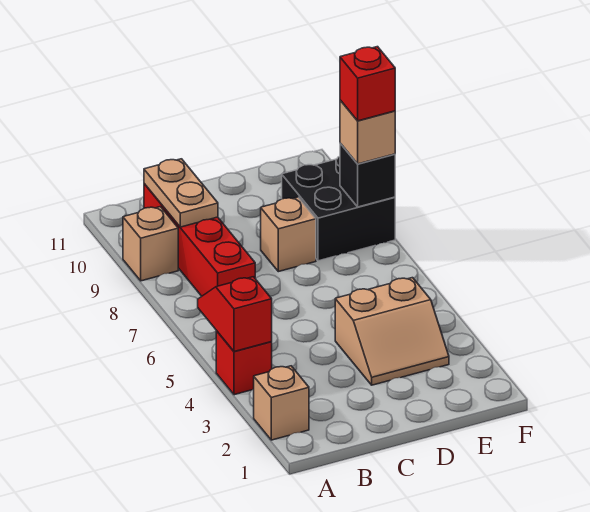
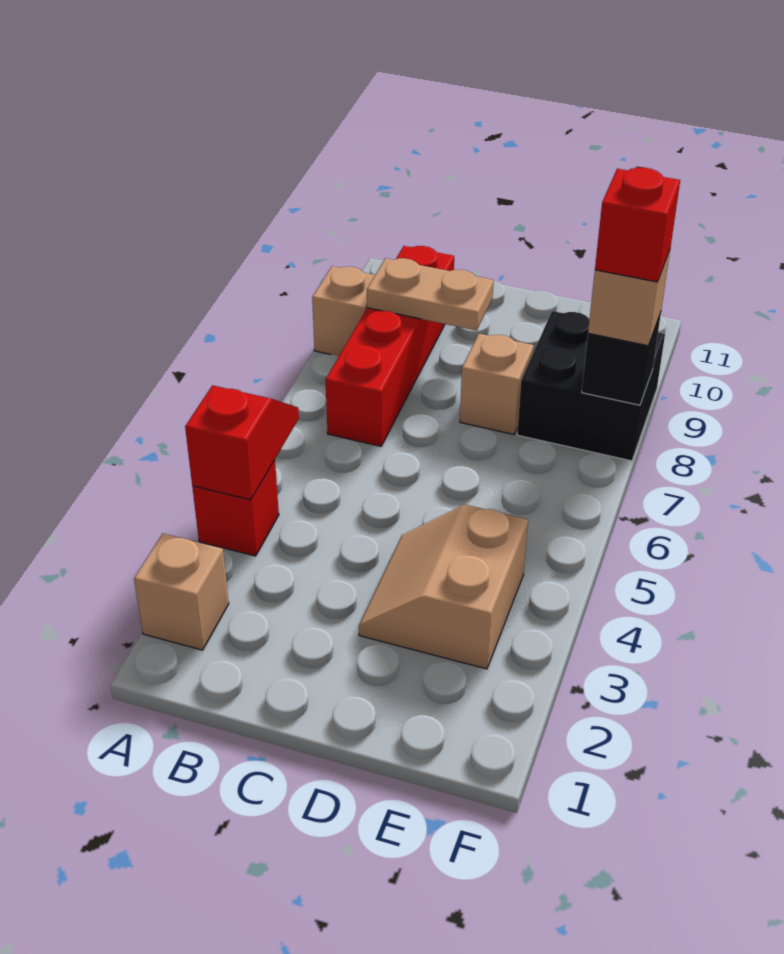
tan 1x2 plate [144,159,218,227] -> tan 1x2 plate turned to [367,258,494,330]
tan 2x2 slope [335,278,449,385] -> tan 2x2 slope turned to [359,505,528,669]

